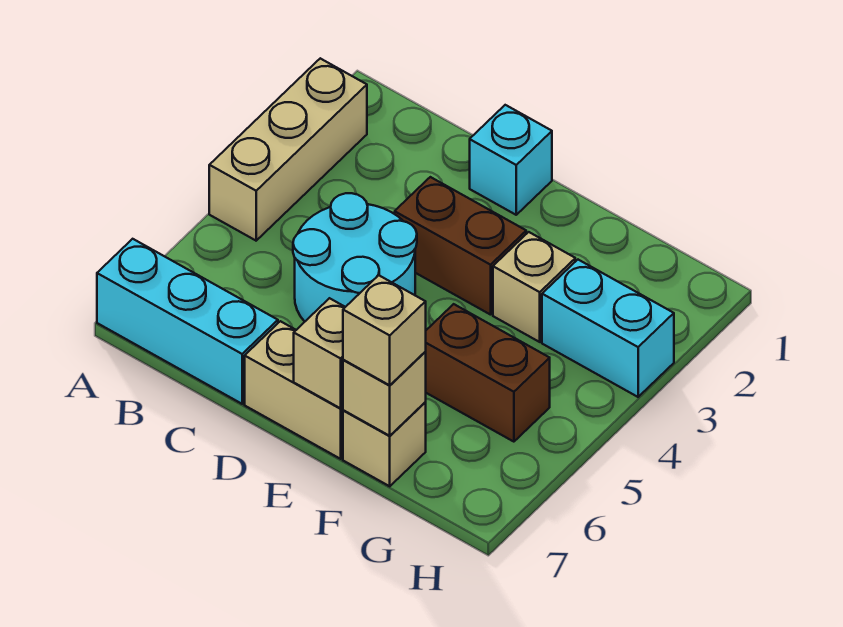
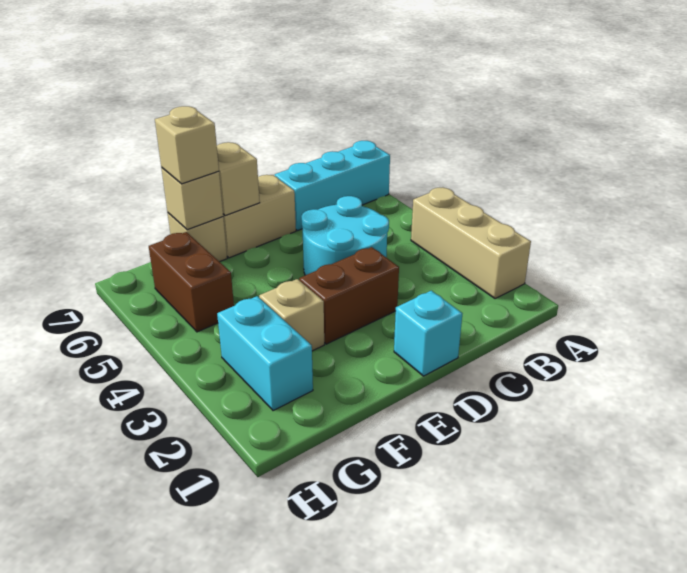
brown 1x2 brick [425,304,550,442] -> brown 1x2 brick turned to [149,232,234,332]
cyan 1x2 brick [542,260,674,397] -> cyan 1x2 brick turned to [217,296,313,411]

